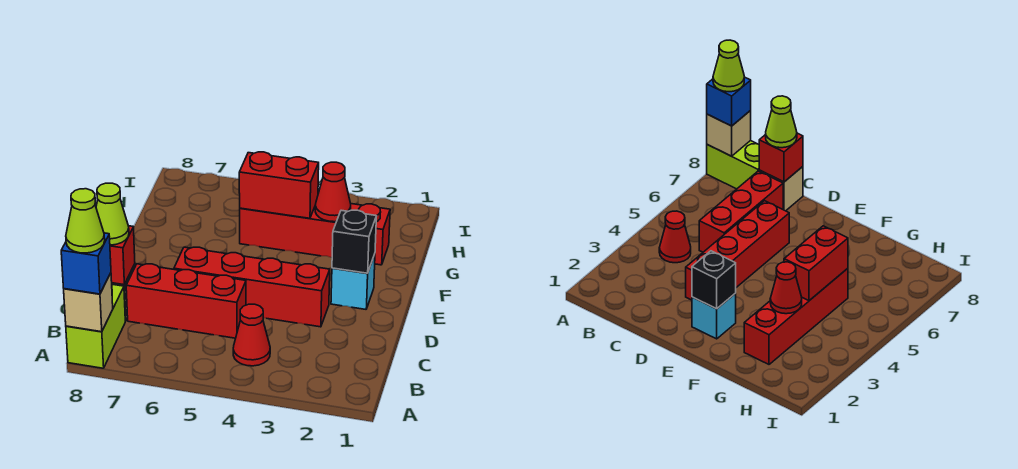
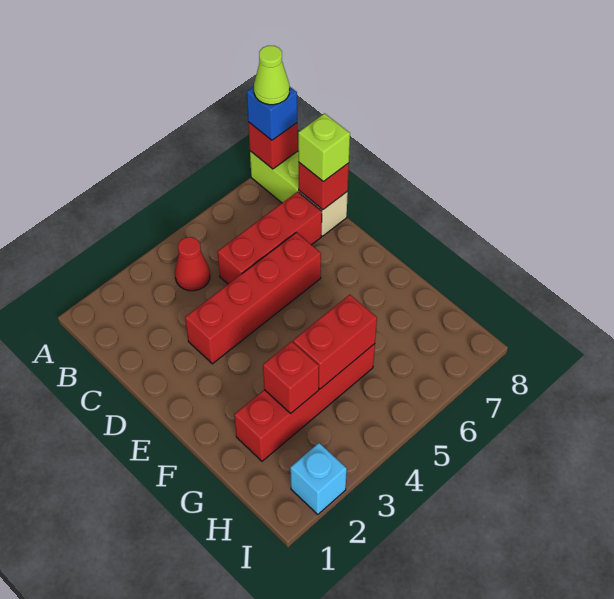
tan 1x1 brick [64,273,113,332] -> red 1x1 brick [248,122,298,169]
lime 1x1 cone [96,183,129,245] -> lime 1x1 brick [298,114,350,182]
cyan 1x1 brick [331,254,375,309] -> cyan 1x1 brick moved to [290,443,347,514]
black 1x1 brick [332,210,376,273] -> none
red 1x1 cone [315,162,351,222] -> red 1x1 brick [263,341,319,414]

